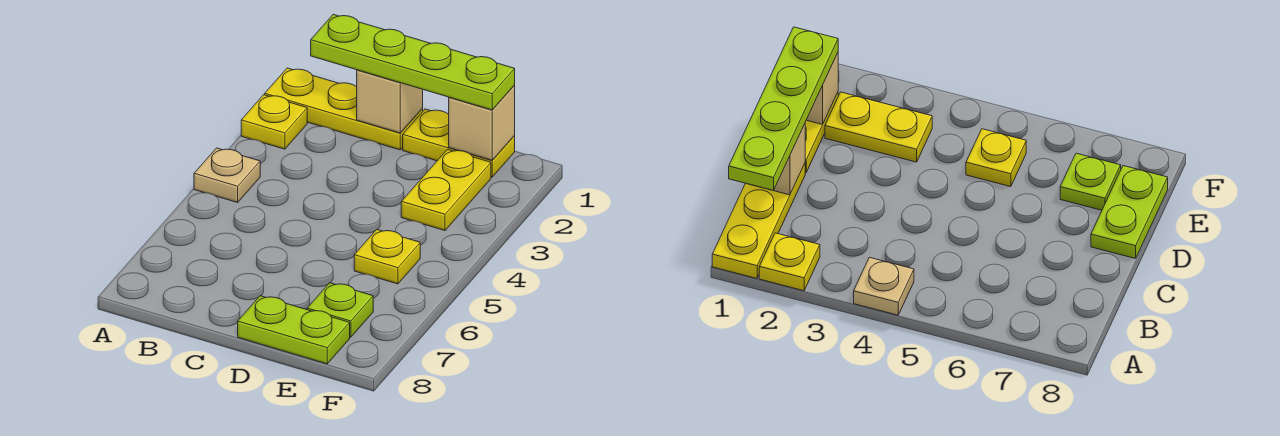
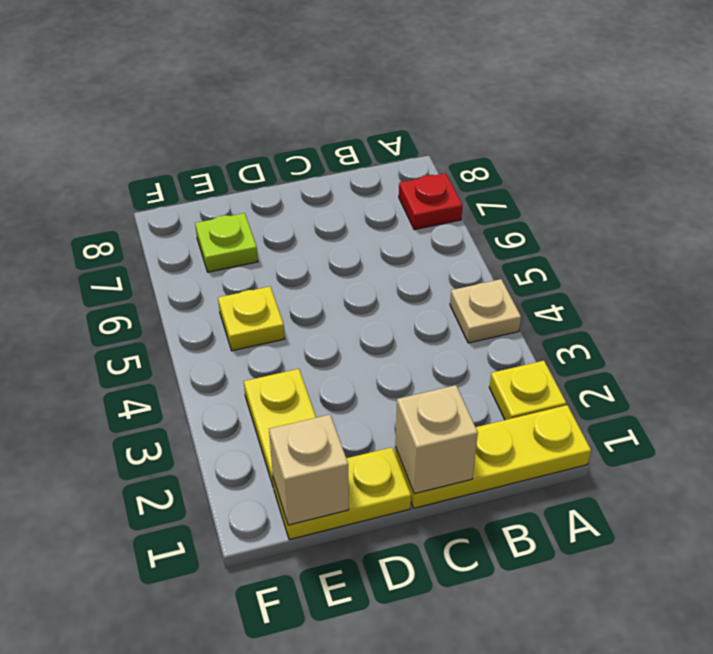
none -> red 1x1 plate [399,173,463,230]
lime 1x4 plate [311,14,515,110] -> none
lime 1x2 plate [238,296,350,364] -> none

